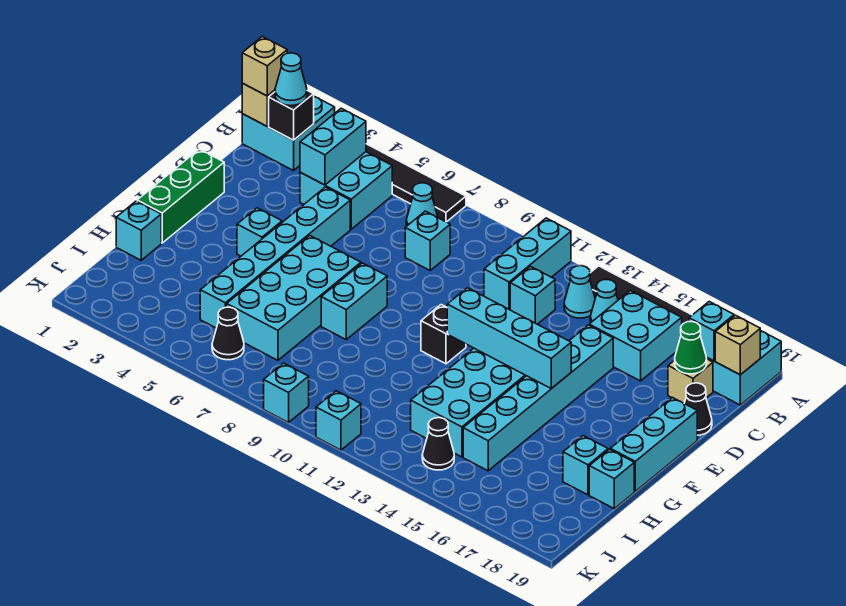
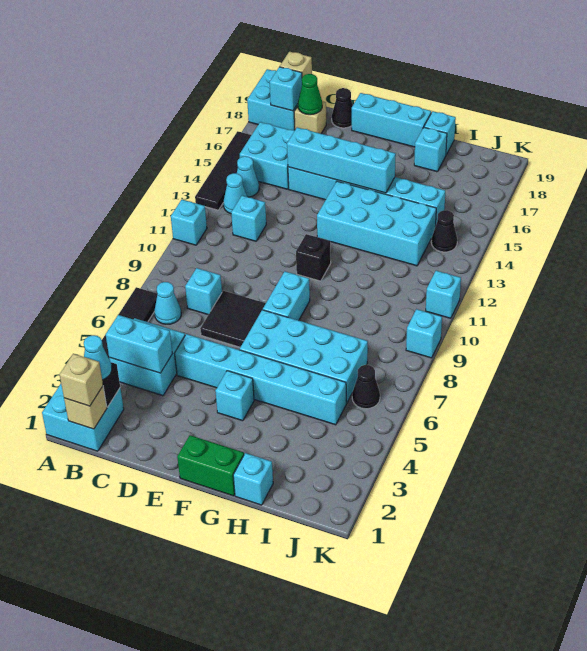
cyan 1x3 brick [484,218,571,310] -> cyan 1x1 brick [171,200,207,245]
none -> black 2x2 tile [200,291,266,347]
green 1x3 brick [137,149,224,243] -> green 1x2 brick [177,435,244,496]
cyan 1x2 brick [321,263,387,339] -> cyan 1x2 brick turned to [263,271,310,321]
cyan 1x4 brick [447,288,571,389] -> cyan 1x4 brick turned to [287,127,396,193]

